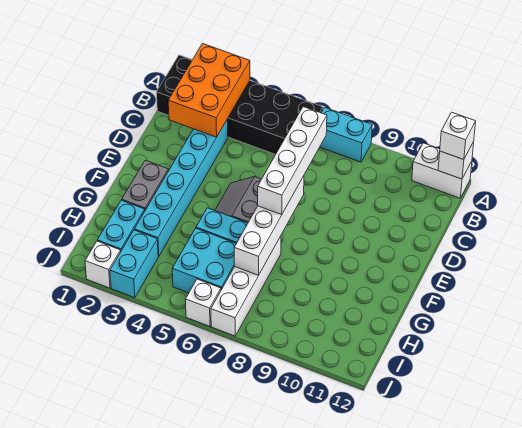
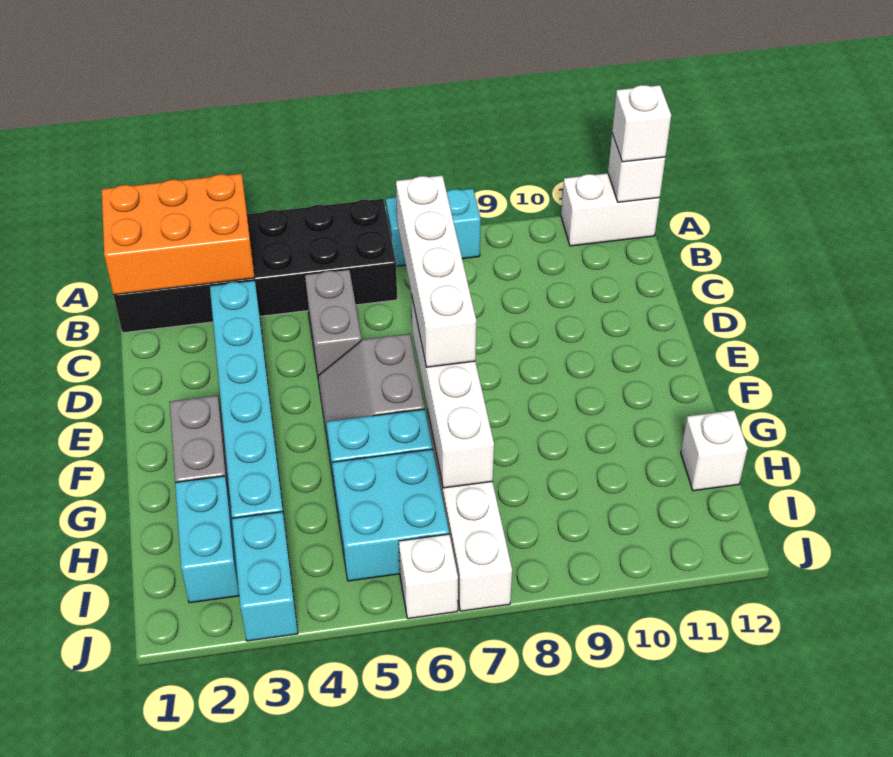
orange 2x3 brick [168,44,250,137] -> orange 2x3 brick turned to [102,174,255,295]
none -> grey 1x2 brick [305,269,361,375]
white 1x1 brick [85,241,121,288] -> white 1x1 brick moved to [681,410,748,491]

